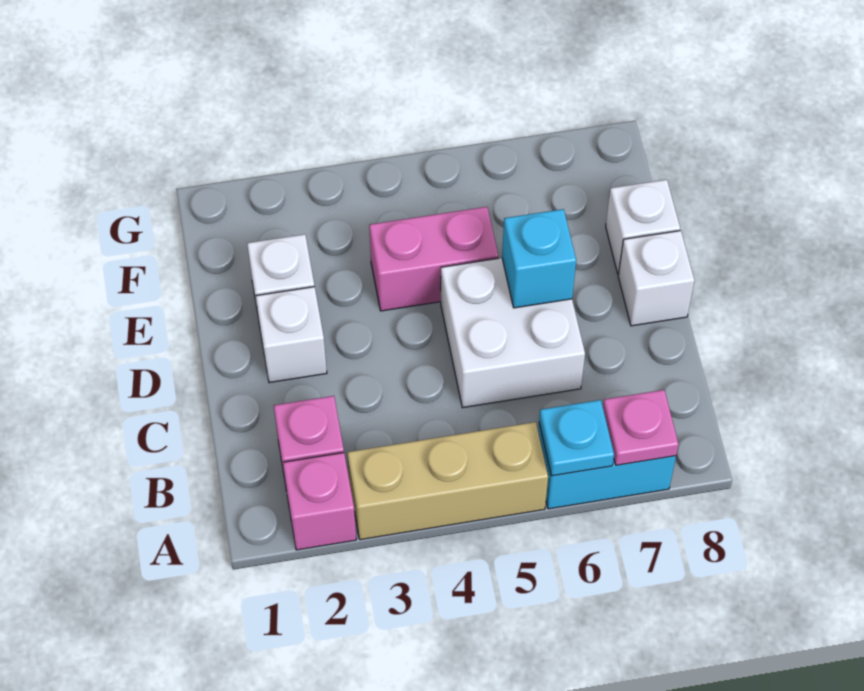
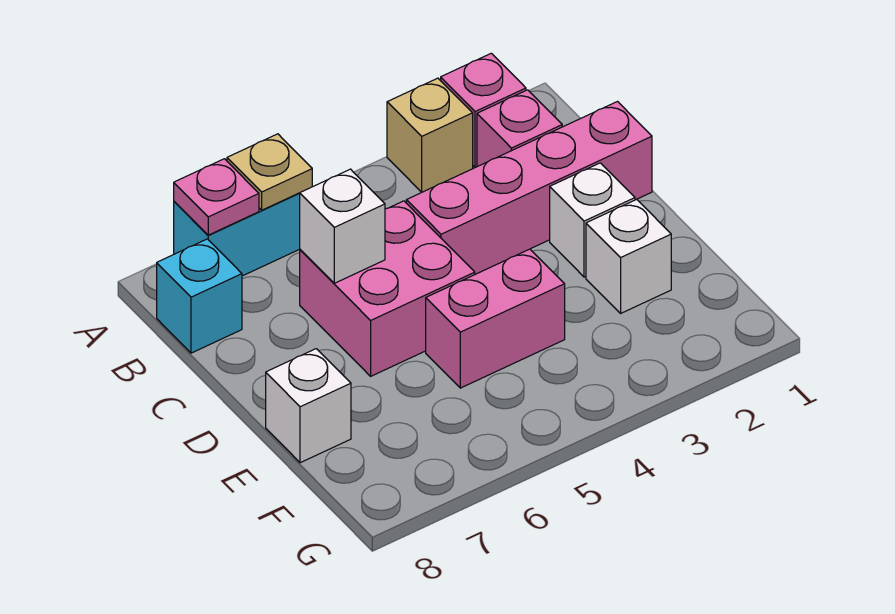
tan 1x3 brick [347,422,548,540] -> tan 1x1 brick [387,78,473,192]
cyan 1x1 plate [539,400,614,476] -> tan 1x1 plate [227,134,312,210]
none -> pink 1x4 brick [406,102,652,274]
white 2x2 brick [441,258,585,408] -> pink 2x2 brick [300,201,475,376]
cyan 1x1 brick [502,209,576,308] -> cyan 1x1 brick moved to [157,239,242,353]
white 1x1 brick [618,231,694,326] -> white 1x1 brick moved to [300,169,385,283]

